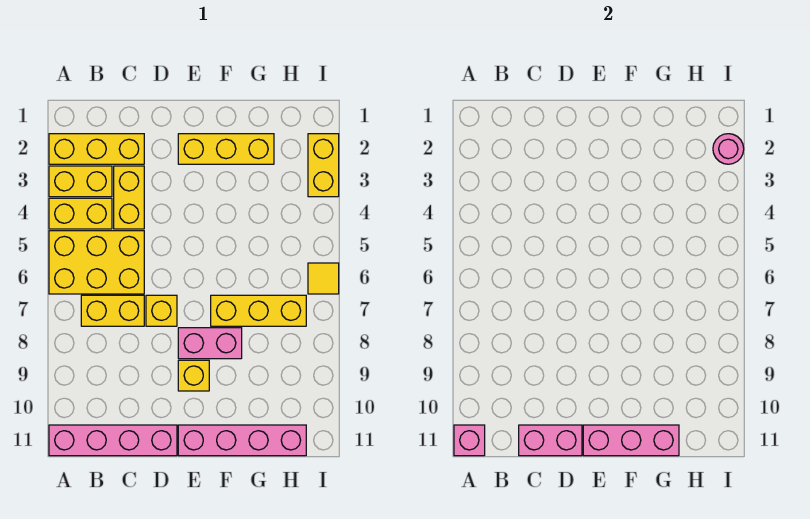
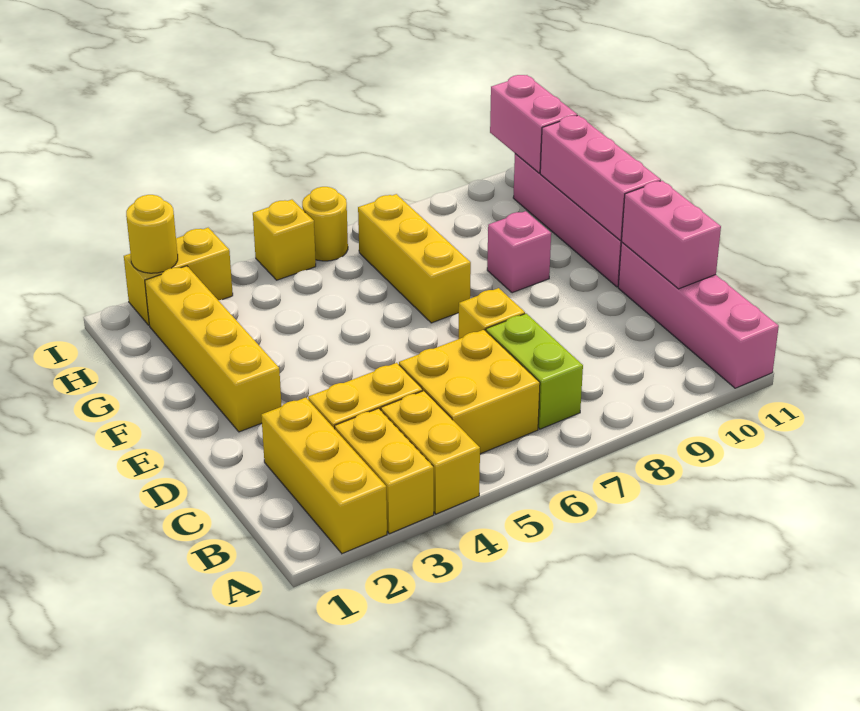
yellow 2x3 brick [49,231,144,294] -> yellow 2x2 brick [399,330,540,454]
pink 1x1 brick [454,425,485,456] -> pink 1x1 brick moved to [487,211,551,293]
yellow 1x2 brick [81,295,144,326] -> lime 1x2 brick [486,313,583,429]
yellow 1x3 brick [178,134,274,164] -> yellow 1x4 brick [145,266,282,432]
pink 1x2 brick [178,328,242,359] -> pink 1x2 brick moved to [490,75,577,173]
yellow 1x1 brick [178,360,209,391] -> yellow 1x1 brick moved to [253,200,316,280]
pink 1x1 round brick [713,134,744,164] -> yellow 1x1 round brick [126,195,178,273]
yellow 1x1 tile [308,263,339,294] -> yellow 1x1 round brick [302,187,348,261]

